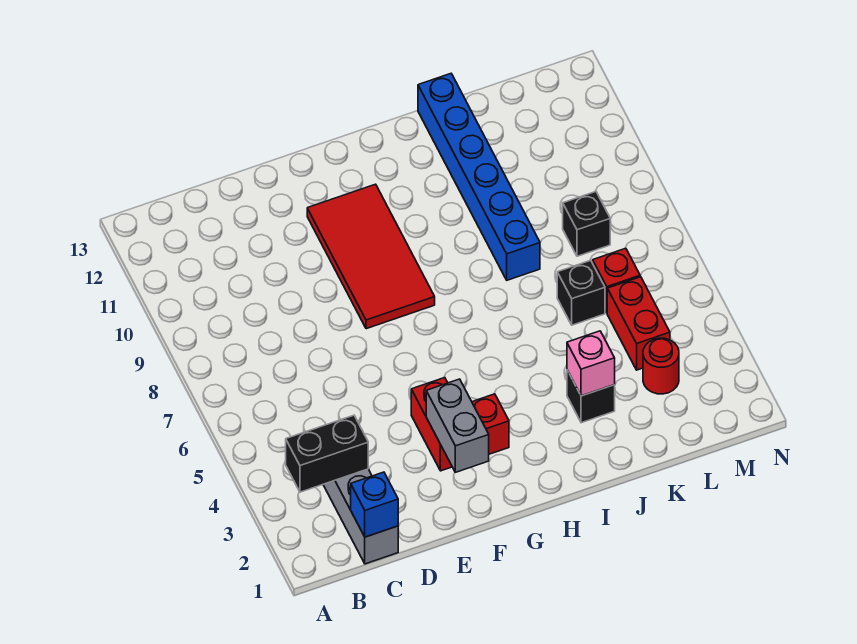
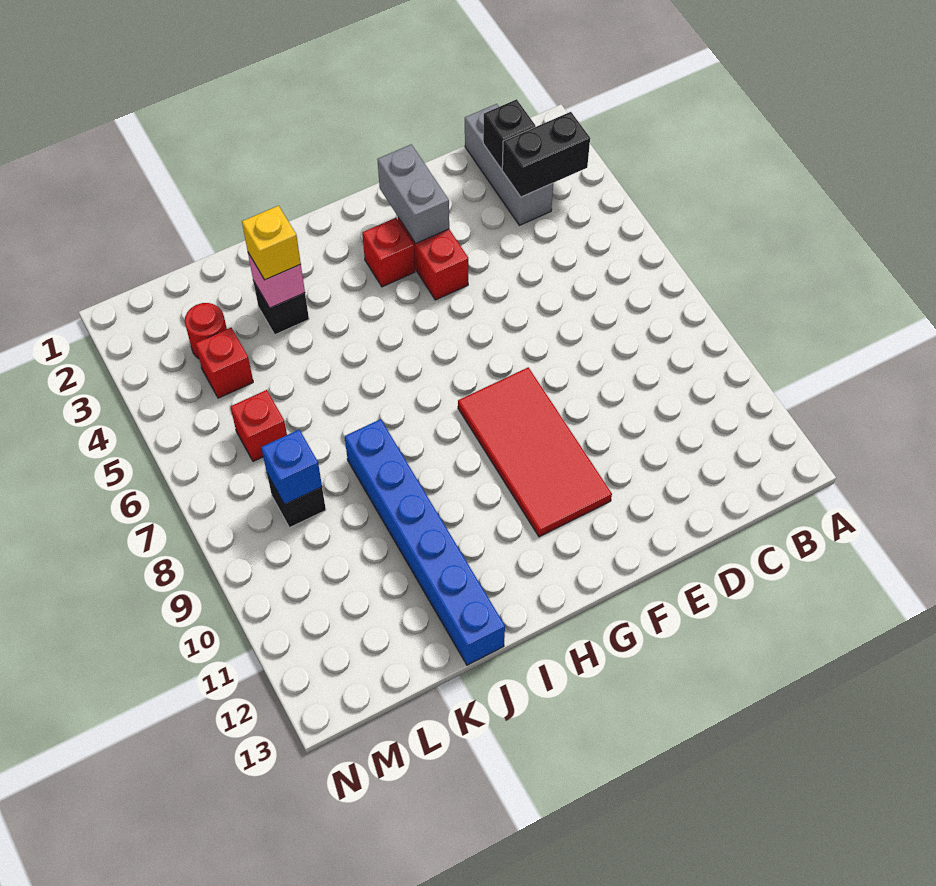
blue 1x1 brick [351,472,398,537] -> blue 1x1 brick moved to [261,430,322,504]
none -> yellow 1x1 brick [242,206,301,280]
black 1x1 brick [557,260,605,325] -> black 1x1 brick moved to [483,99,535,169]
red 1x2 brick [607,277,670,370] -> red 1x1 brick [195,328,253,398]

